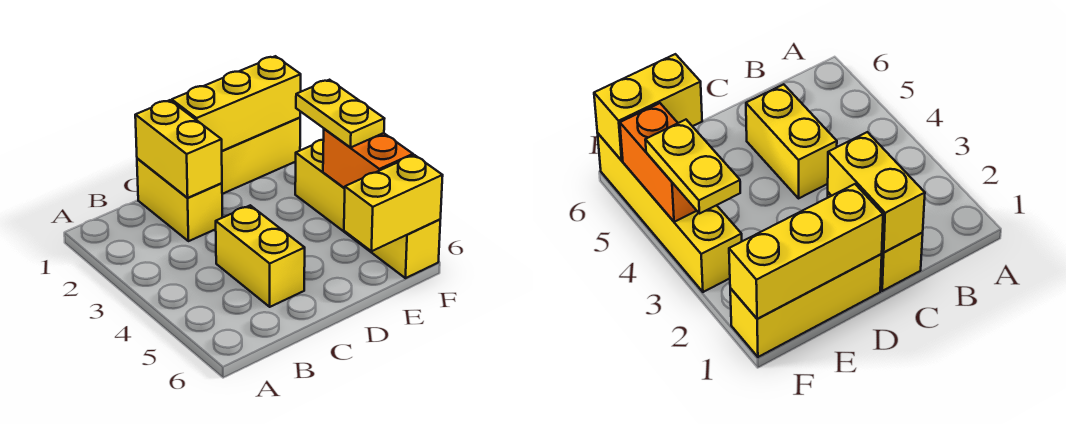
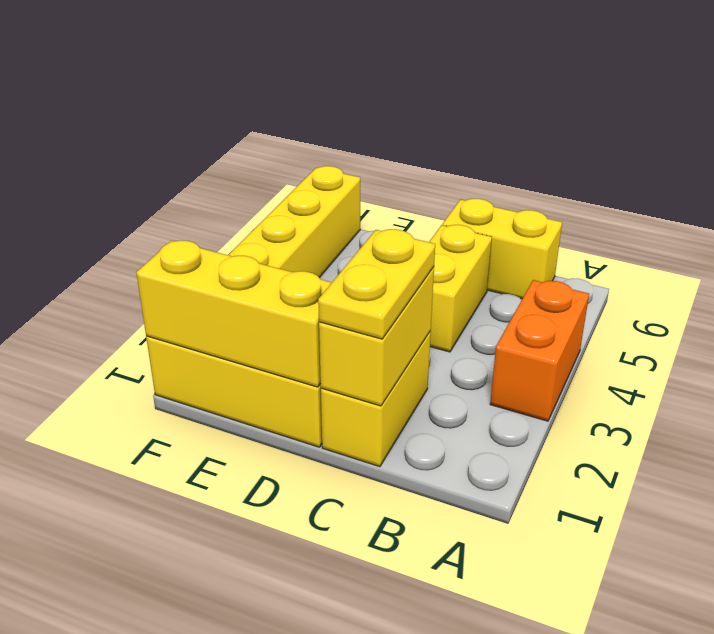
yellow 1x2 brick [344,155,443,251] -> yellow 1x2 brick moved to [442,199,562,299]
yellow 1x2 plate [296,80,385,147] -> yellow 1x2 plate moved to [318,229,435,339]
orange 1x2 brick [323,129,413,188] -> orange 1x2 brick moved to [490,280,589,421]

